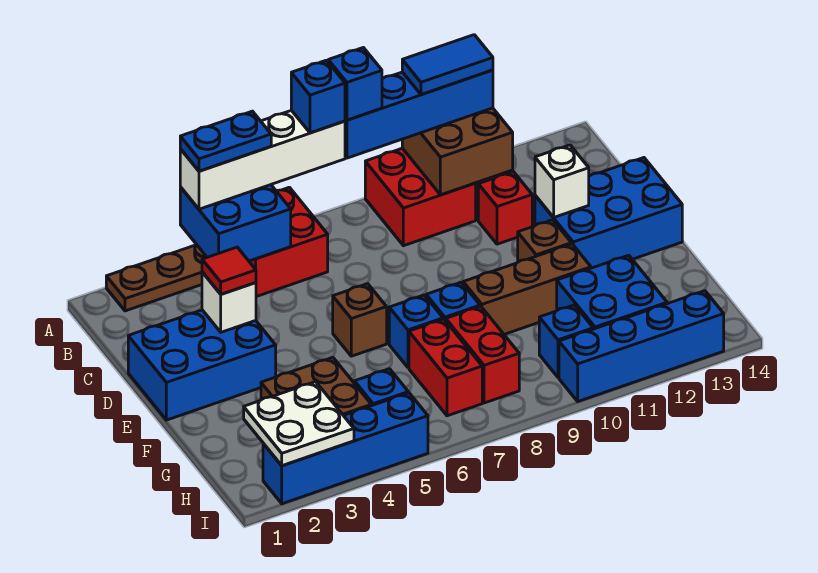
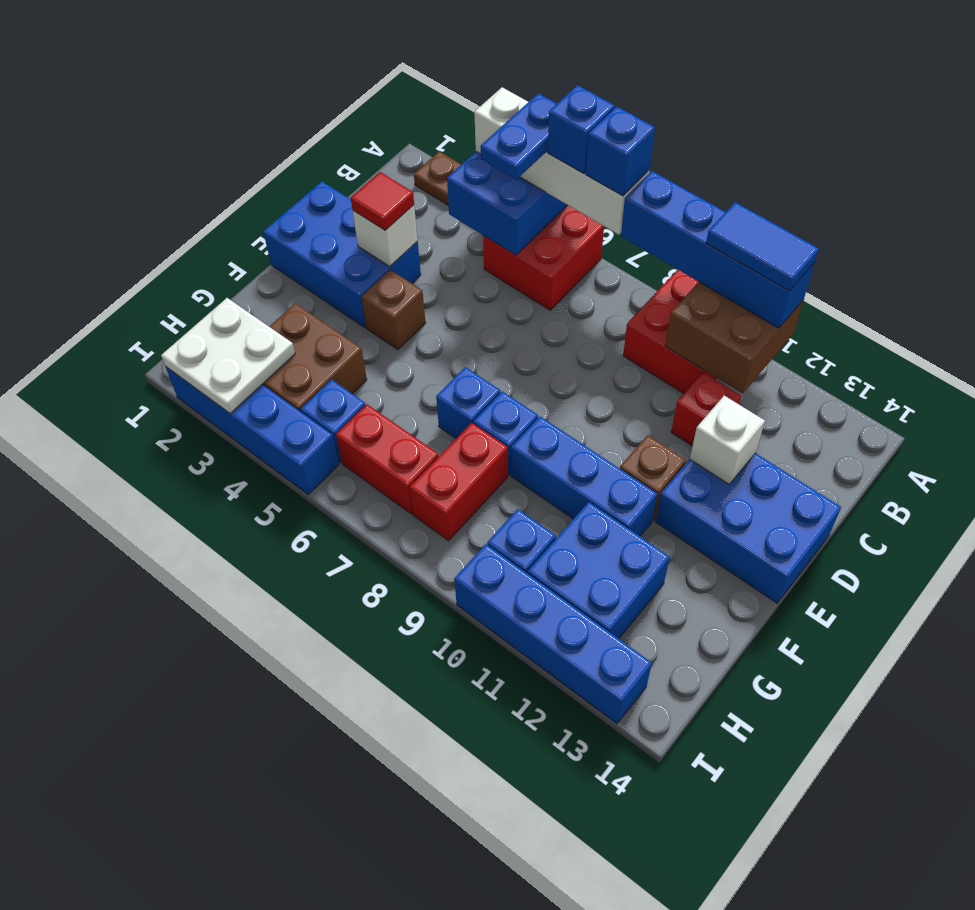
blue 1x2 plate [180,111,271,171] -> blue 1x2 plate turned to [481,93,557,179]
blue 1x1 brick [328,48,382,120] -> blue 1x1 brick moved to [548,85,615,174]
brown 1x1 brick [333,284,387,356] -> brown 1x1 brick moved to [361,270,425,350]
brown 1x3 brick [463,244,591,334] -> blue 1x3 brick [511,416,657,536]
red 1x2 brick [409,319,482,416] -> red 1x2 brick turned to [336,404,439,514]

